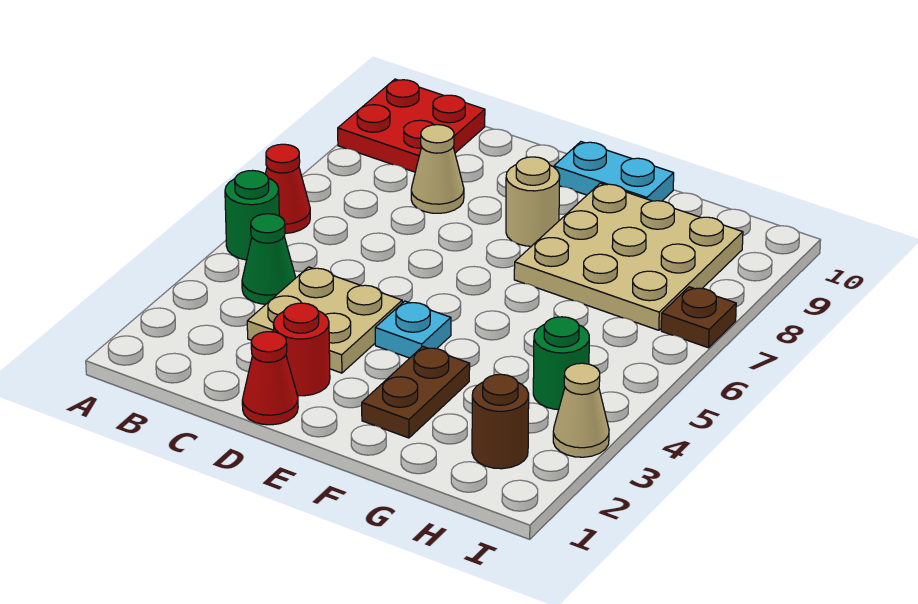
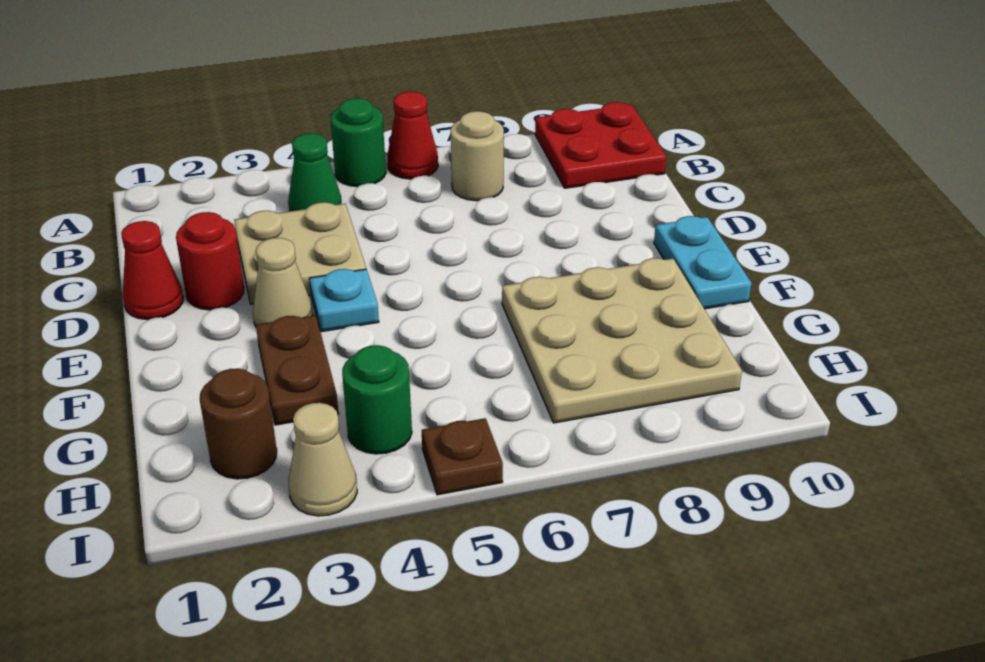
tan 1x1 cone [411,125,464,213] -> tan 1x1 cone moved to [253,238,313,326]
tan 1x1 round brick [506,157,560,246] -> tan 1x1 round brick moved to [451,111,504,201]
brown 1x2 plate [362,346,470,438] -> brown 1x2 plate turned to [256,315,339,425]
brown 1x1 plate [661,287,736,348] -> brown 1x1 plate moved to [422,418,503,495]

